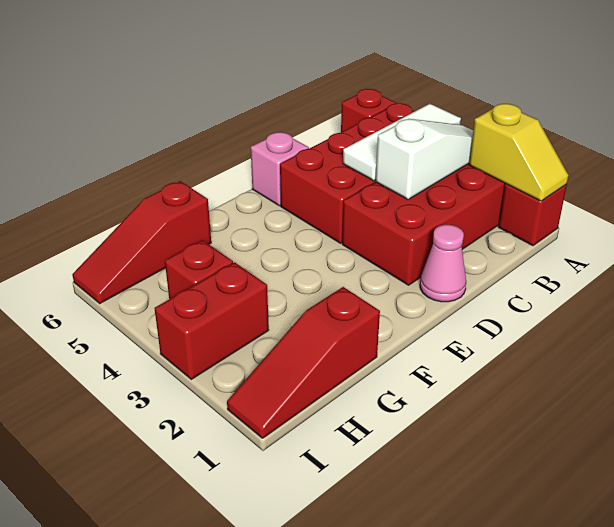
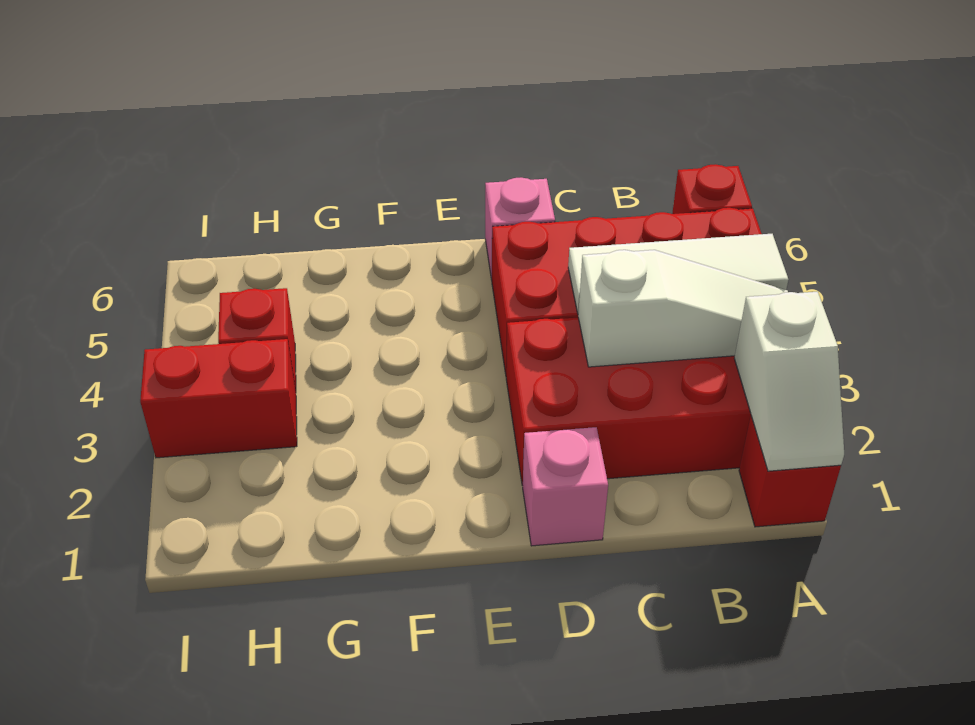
yellow 1x2 slope [469,104,569,201] -> white 1x2 slope [734,292,844,471]
pink 1x1 cone [420,225,466,302] -> pink 1x1 brick [522,427,608,546]
red 1x3 slope [227,287,380,438] -> none
red 1x3 slope [72,181,211,303] -> none

